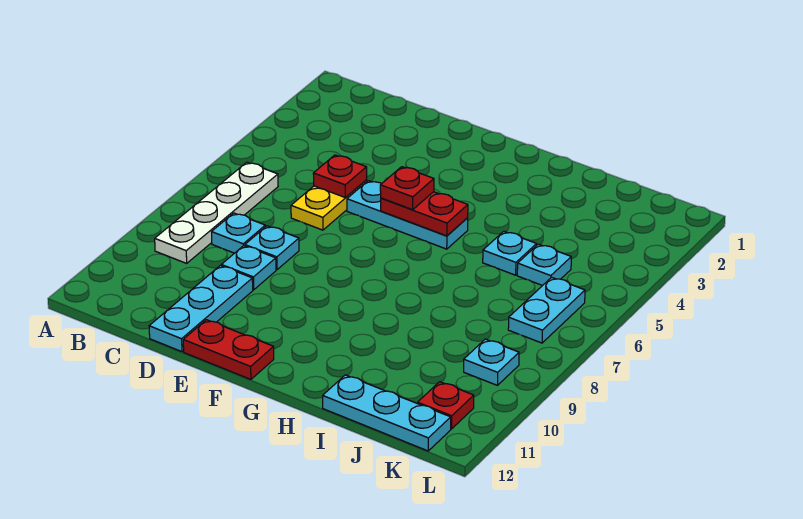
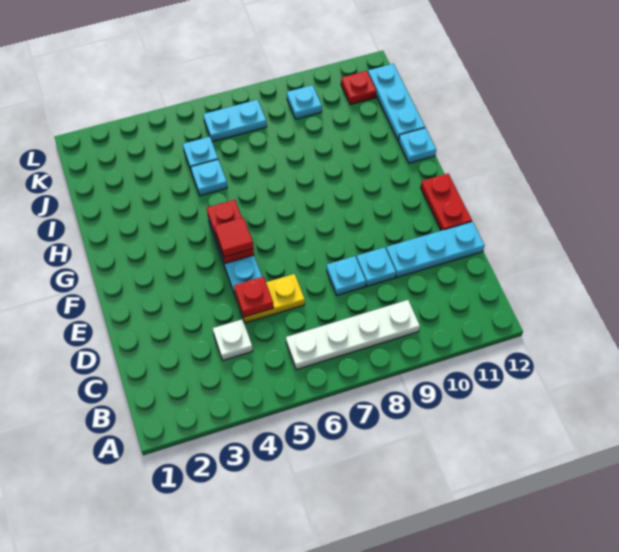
none -> white 1x1 plate [213,319,253,360]
cyan 1x1 plate [212,213,265,253] -> cyan 1x1 plate moved to [399,128,436,163]
red 1x1 plate [380,167,434,210] -> red 1x1 tile [215,218,253,257]

